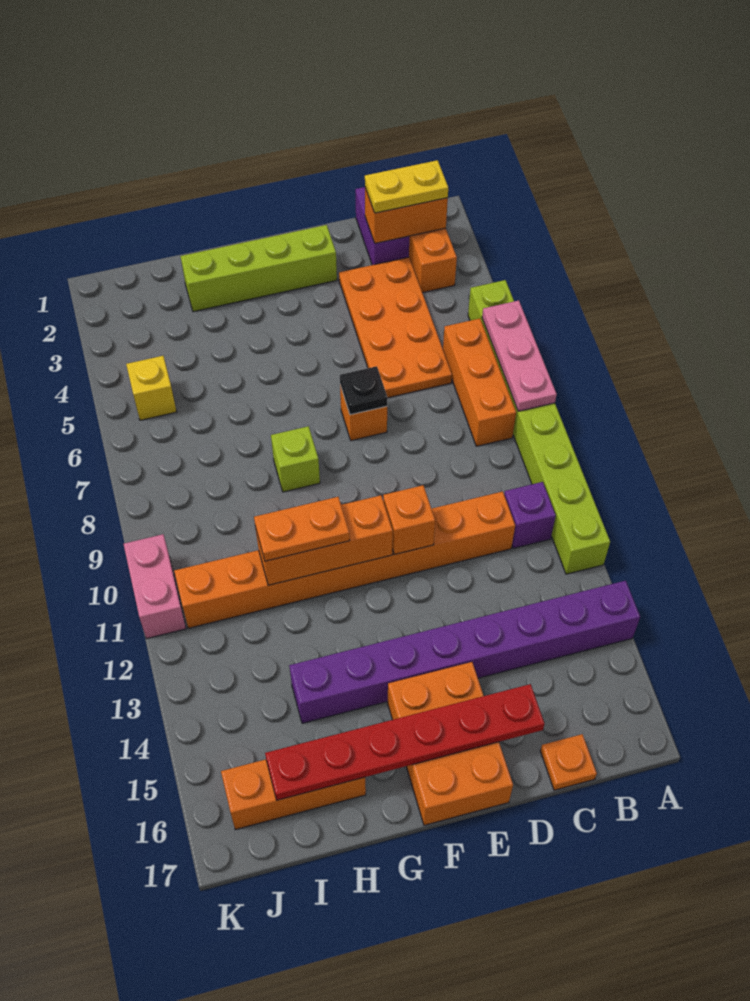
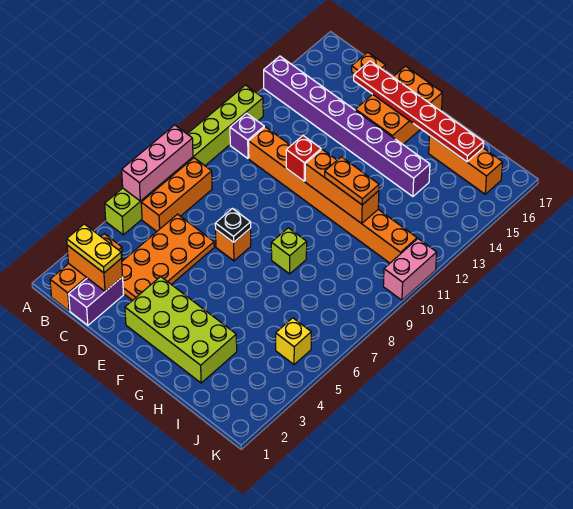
pink 1x3 plate [482,300,557,411] -> pink 1x3 brick [122,125,193,201]
lime 1x4 brick [181,225,337,312] -> lime 2x4 brick [125,277,237,383]
orange 1x1 brick [383,485,435,555] -> red 1x1 brick [286,136,321,181]

